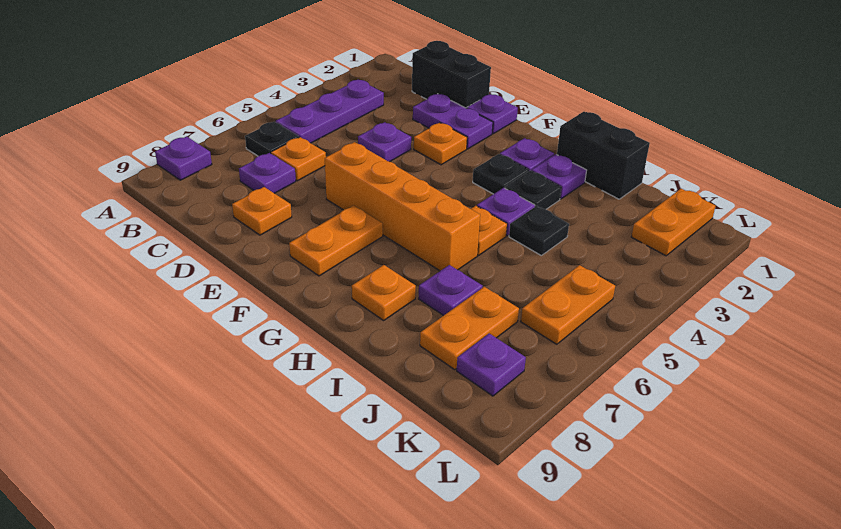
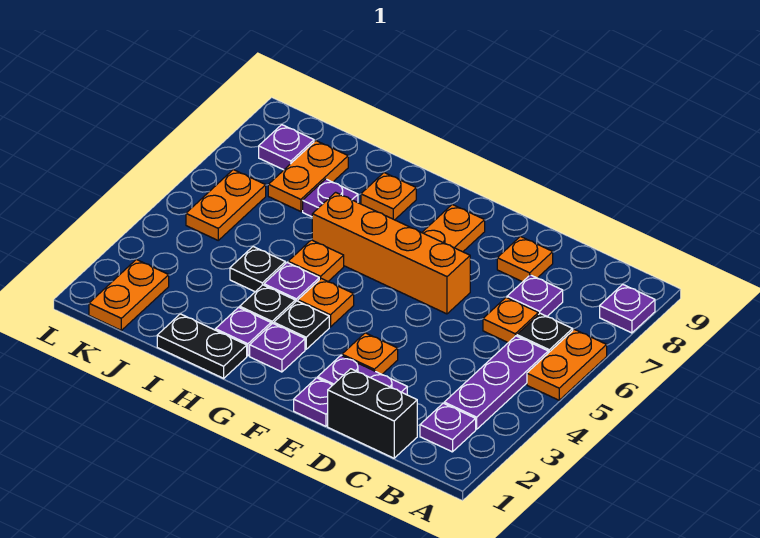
none -> orange 1x2 plate [527,329,607,400]
purple 1x1 plate [358,122,411,162] -> purple 1x1 plate moved to [420,403,476,452]
none -> orange 1x1 plate [298,279,354,327]
black 1x2 brick [557,112,650,199] -> black 1x2 plate [157,314,247,378]

